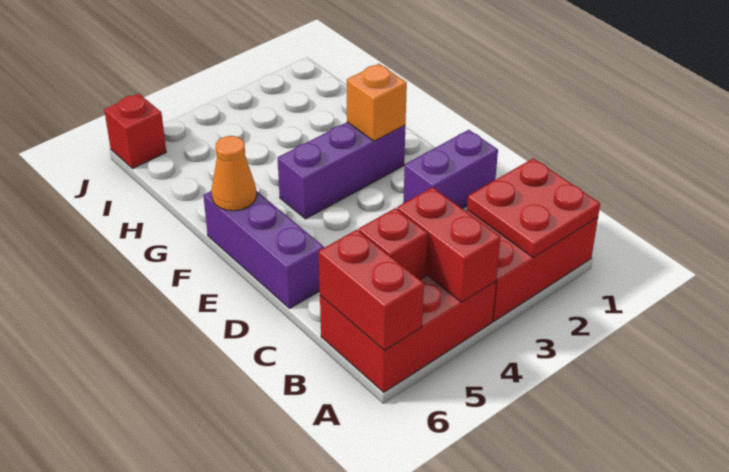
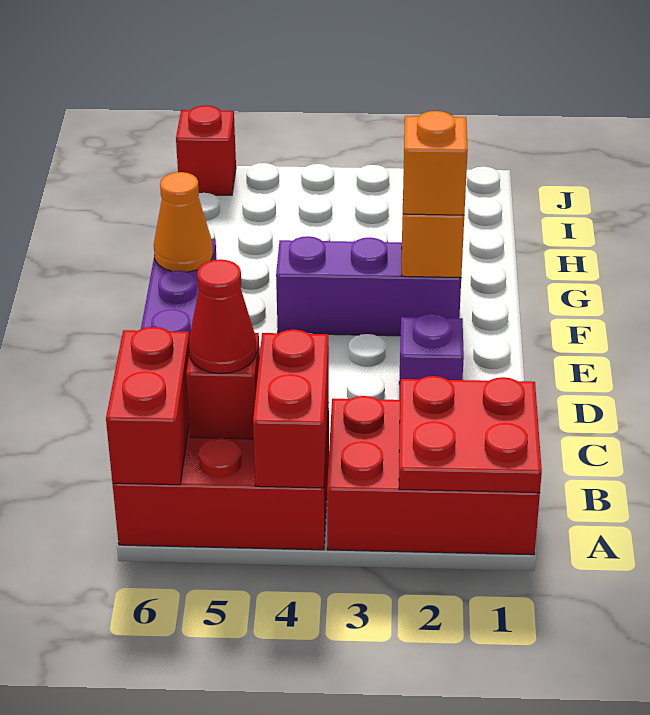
none -> red 1x1 cone [189,259,257,374]
purple 1x2 brick [403,130,498,209] -> purple 1x1 brick [399,314,464,400]
none -> orange 1x1 brick [403,111,468,215]

